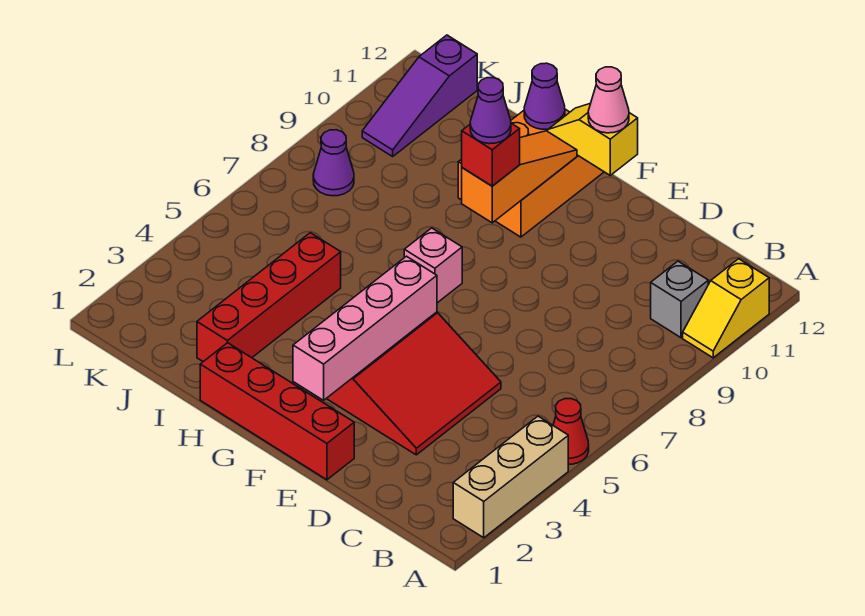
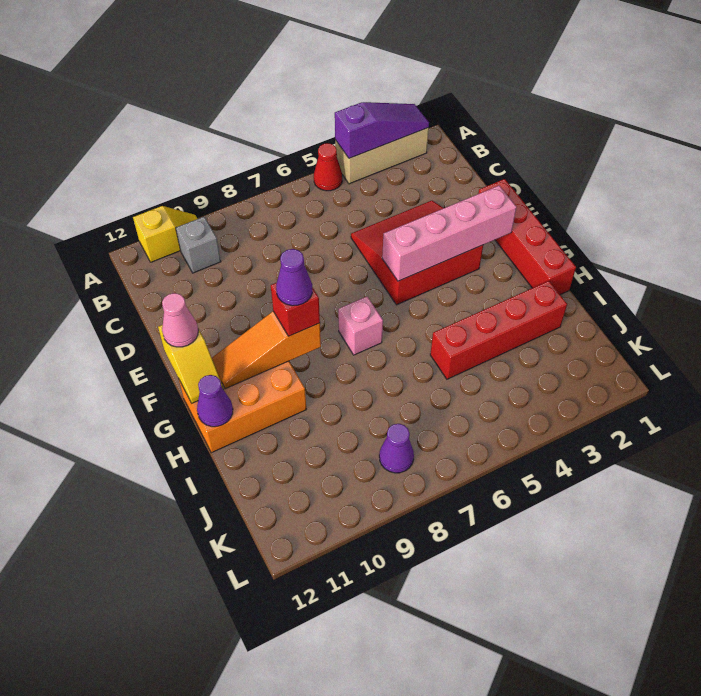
purple 1x3 slope [362,35,477,156] -> purple 1x3 slope moved to [335,102,429,158]

